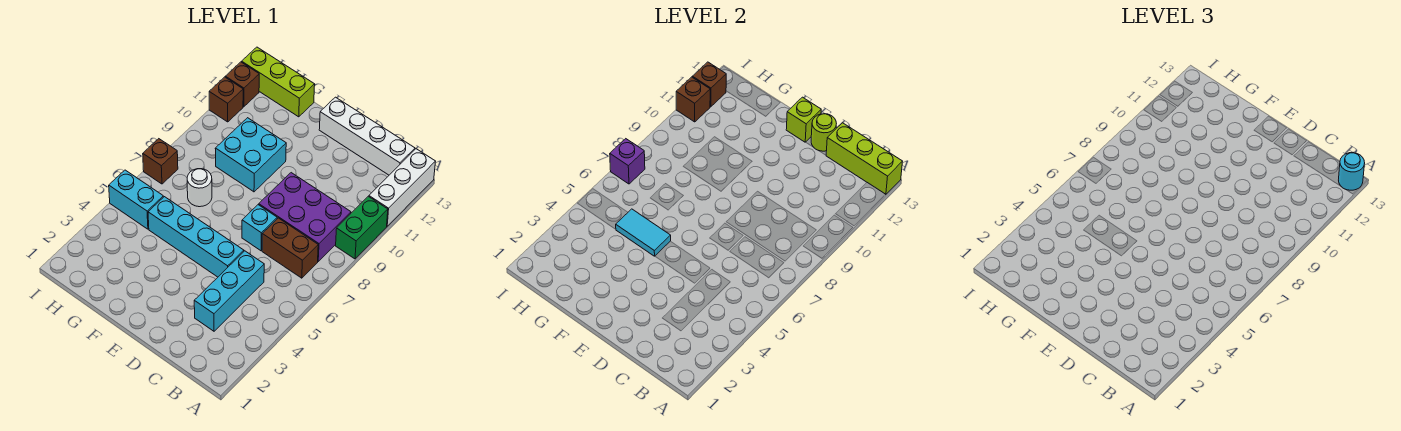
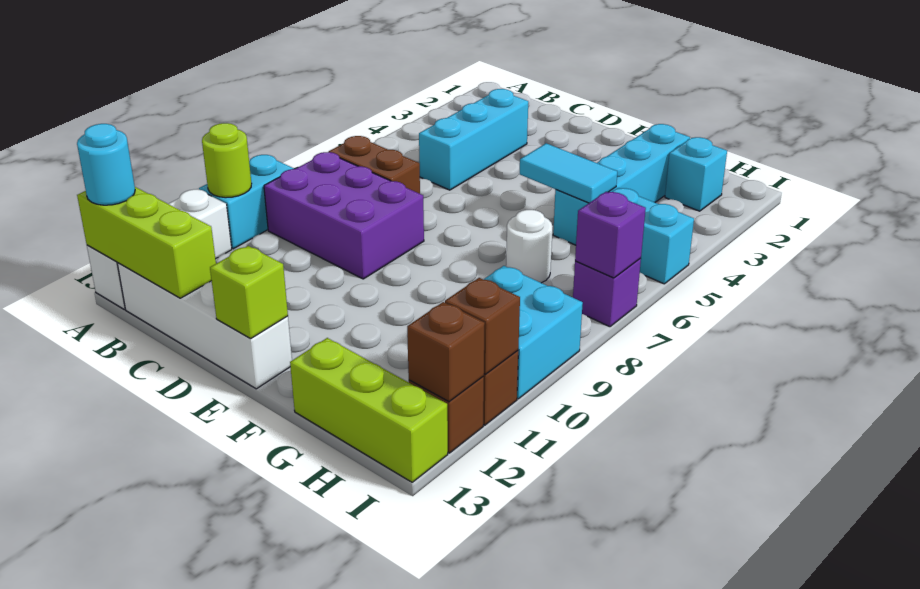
green 1x2 brick [336,196,388,259] -> cyan 1x2 brick [199,155,294,249]
cyan 1x4 brick [148,197,244,277] -> cyan 1x4 brick turned to [553,124,690,245]
cyan 1x1 brick [242,205,277,251] -> cyan 1x1 brick moved to [665,137,727,211]
lime 1x1 round brick [811,114,836,151] -> lime 1x1 round brick moved to [202,123,252,198]
cyan 2x2 brick [215,118,286,192] -> cyan 2x2 brick moved to [483,266,583,399]
brown 1x1 brick [143,139,178,184] -> purple 1x1 brick [573,258,641,327]

